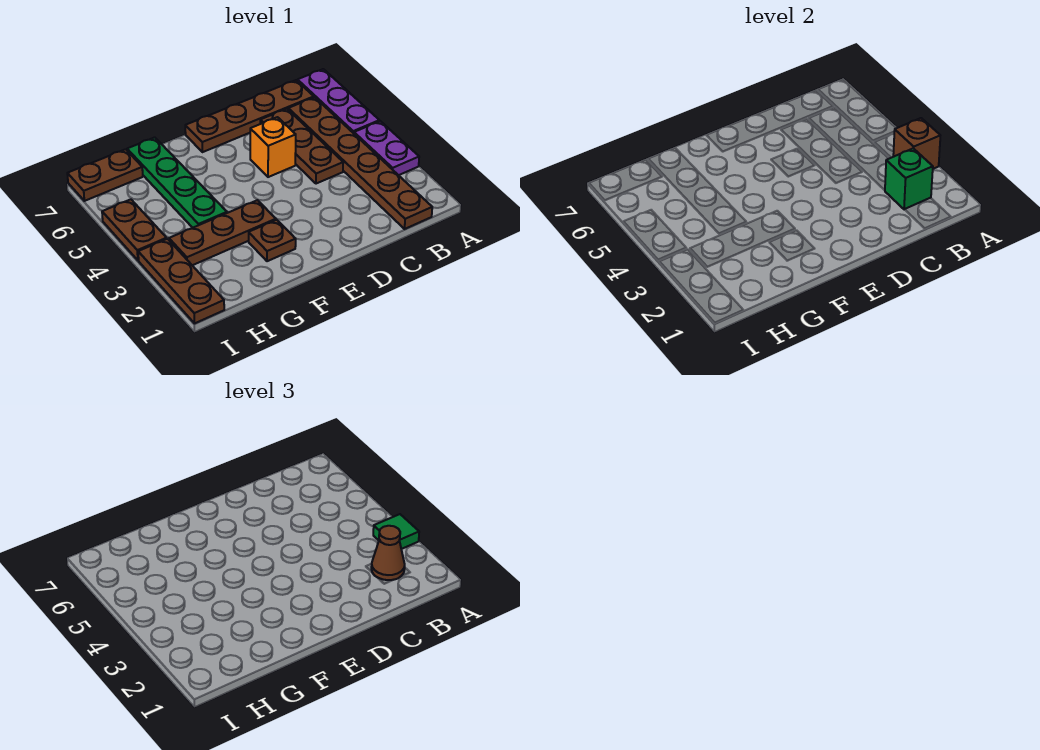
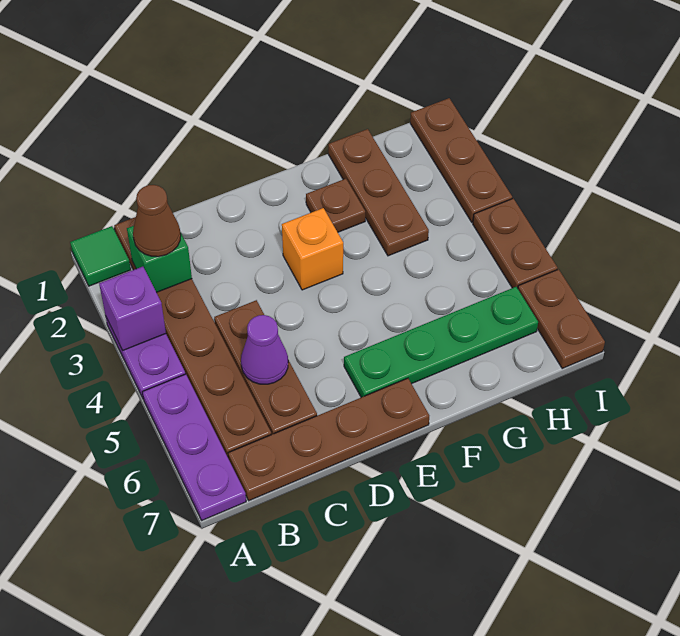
brown 1x1 brick [893,118,940,169] -> purple 1x1 brick [99,267,166,350]
green 1x1 tile [373,514,419,549] -> green 1x1 tile moved to [70,226,131,286]
none -> purple 1x1 cone [241,315,288,384]
orange 1x1 brick [250,117,296,177] -> orange 1x1 brick moved to [282,208,343,290]
brown 1x3 plate [169,200,276,265] -> brown 1x3 plate turned to [328,129,429,256]
green 1x4 plate [127,137,227,228] -> green 1x4 plate turned to [344,287,538,397]
brown 1x2 plate [67,149,143,201] -> brown 1x2 plate turned to [518,269,605,368]

